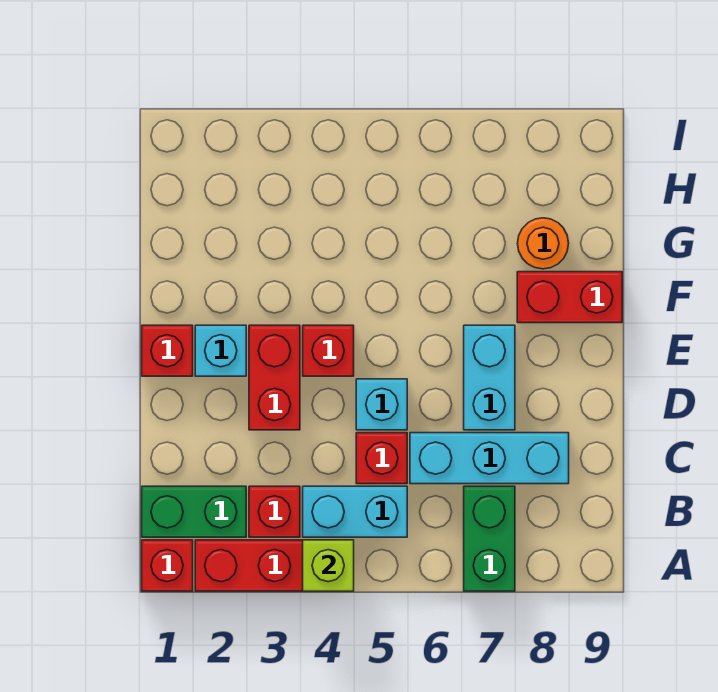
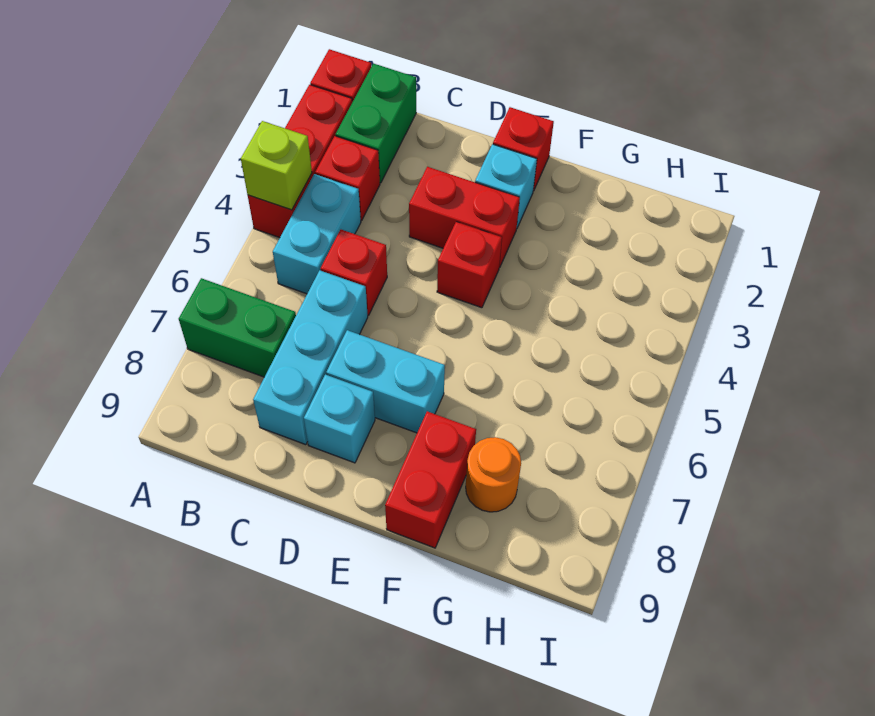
cyan 1x1 brick [356,379,407,430] -> cyan 1x1 brick moved to [304,375,375,463]

